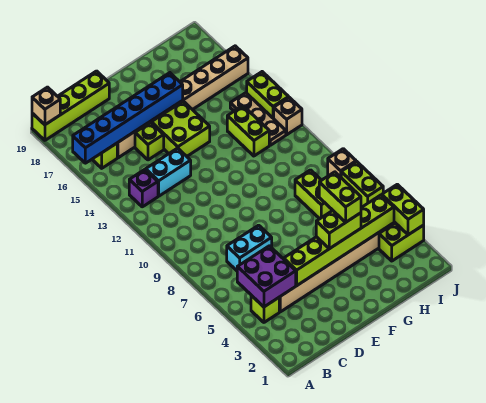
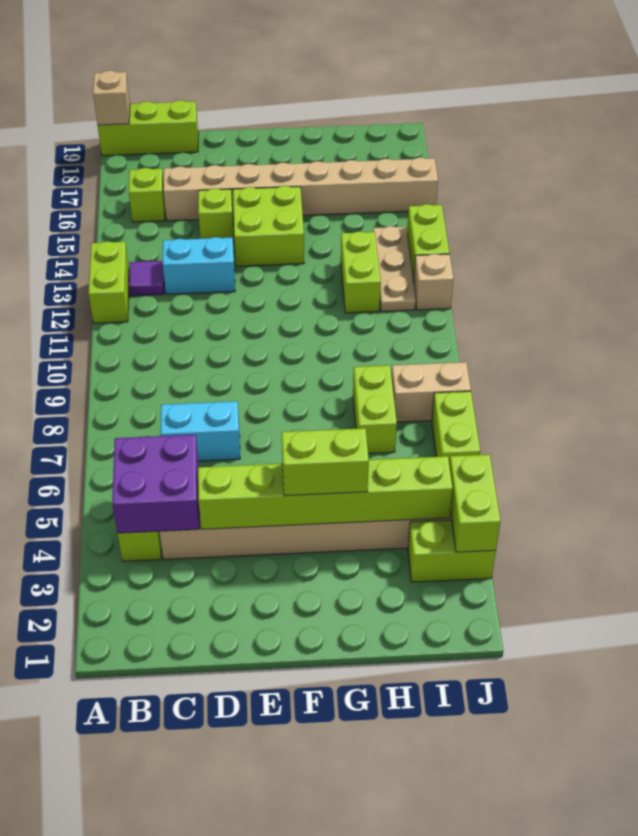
blue 1x6 brick [73,73,183,163] -> none
lime 1x4 brick [32,71,109,140] -> lime 1x3 brick [98,100,198,156]
purple 1x1 brick [129,170,158,207] -> purple 1x1 tile [129,261,164,296]
lime 1x2 brick [319,172,361,222] -> lime 1x2 brick moved to [88,241,129,323]
tan 1x1 brick [328,149,356,177] -> tan 1x2 brick [391,362,471,422]

